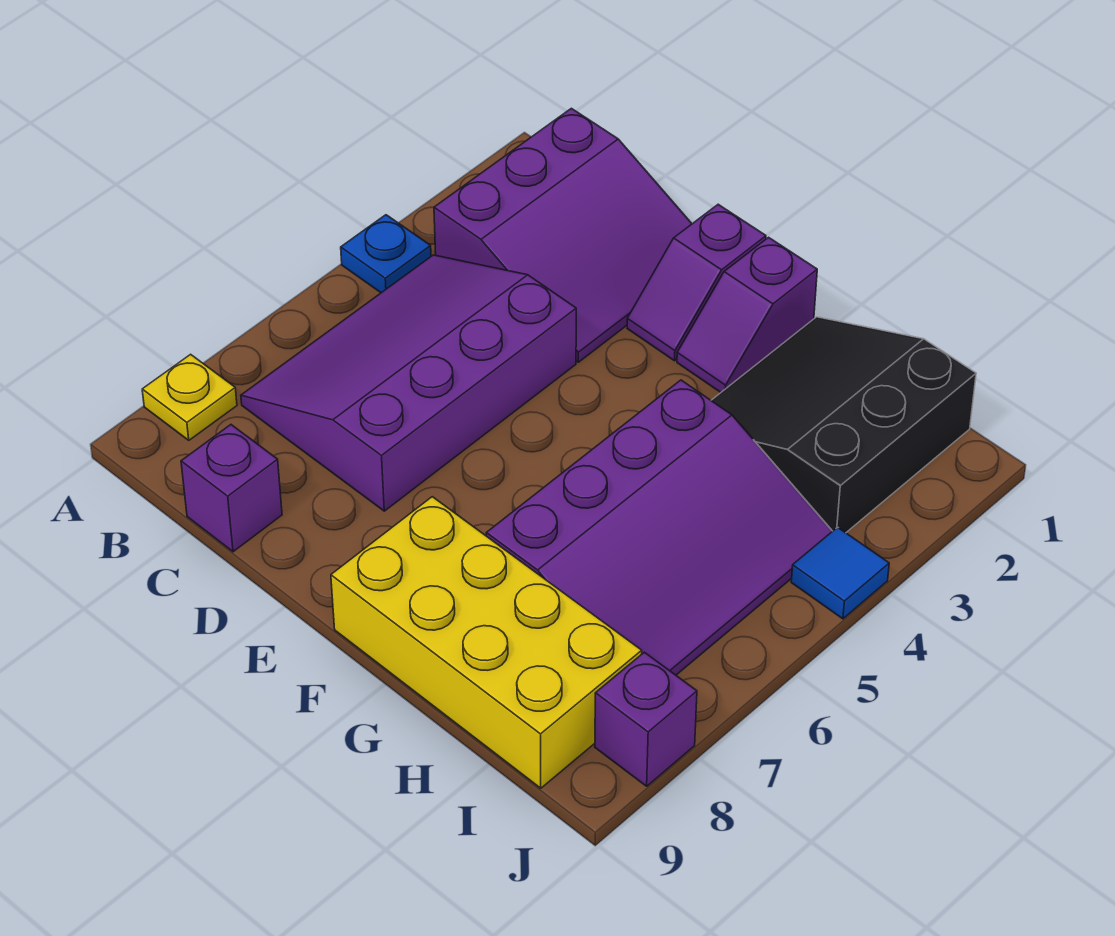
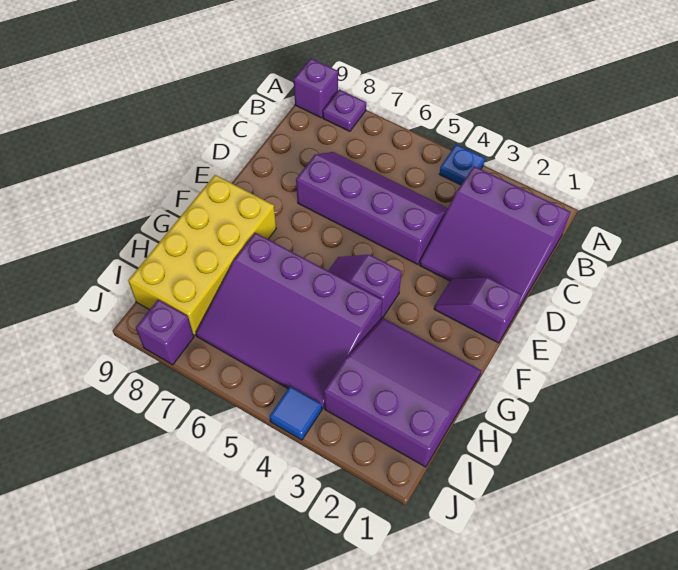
yellow 1x1 plate [142,354,237,440] -> purple 1x1 plate [323,90,366,131]
purple 3x4 slope [241,255,576,511] -> purple 2x4 slope [296,152,448,265]
purple 1x1 brick [181,425,282,552] -> purple 1x1 brick moved to [294,58,338,118]
purple 1x2 slope [677,237,817,392] -> purple 1x2 slope moved to [328,255,402,319]
black 3x3 slope [711,317,976,533] -> purple 3x3 slope [324,318,481,467]

